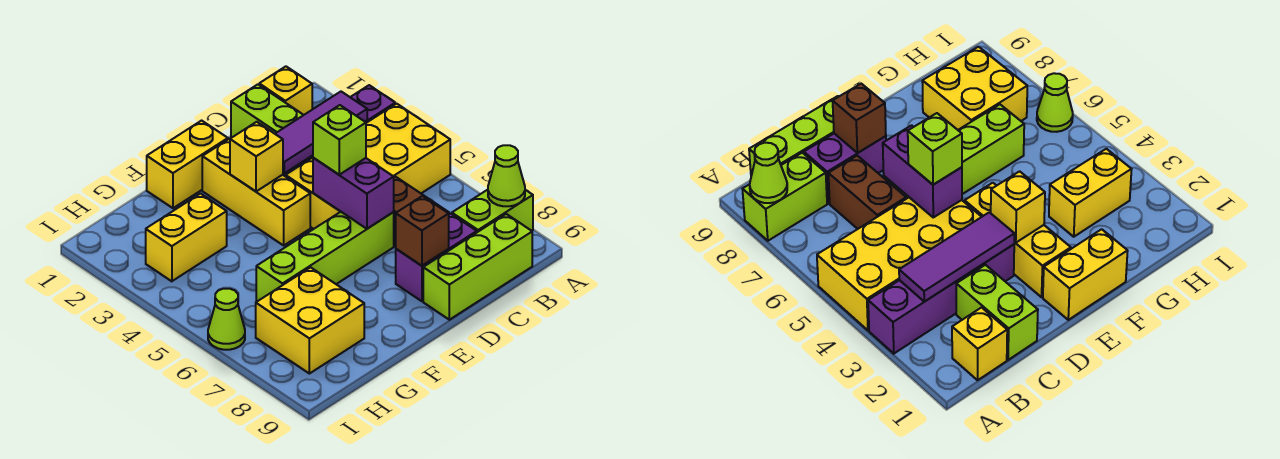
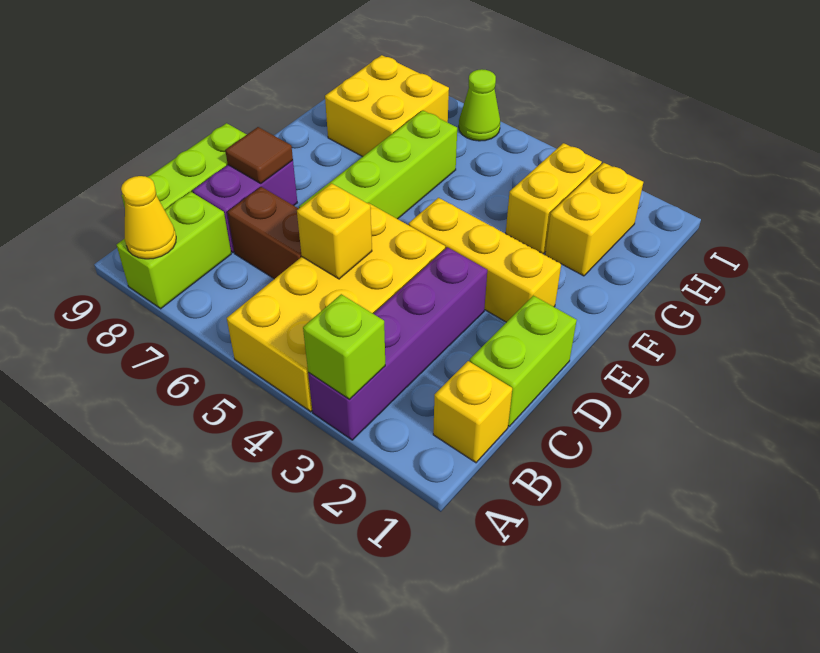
lime 1x1 cone [488,145,525,206] -> yellow 1x1 cone [121,176,176,259]
purple 1x3 tile [275,92,367,173] -> none
lime 1x2 brick [231,84,303,137] -> lime 1x2 brick turned to [470,296,577,426]
purple 1x2 brick [313,158,394,229] -> none
lime 1x1 brick [313,105,366,175] -> lime 1x1 brick moved to [303,294,385,400]
brown 1x1 brick [396,196,449,266] -> brown 1x1 tile [225,127,293,183]
yellow 1x2 brick [147,121,228,208] -> yellow 1x2 brick moved to [545,163,643,276]
yellow 1x1 brick [230,122,283,191] -> yellow 1x1 brick moved to [297,183,372,279]

